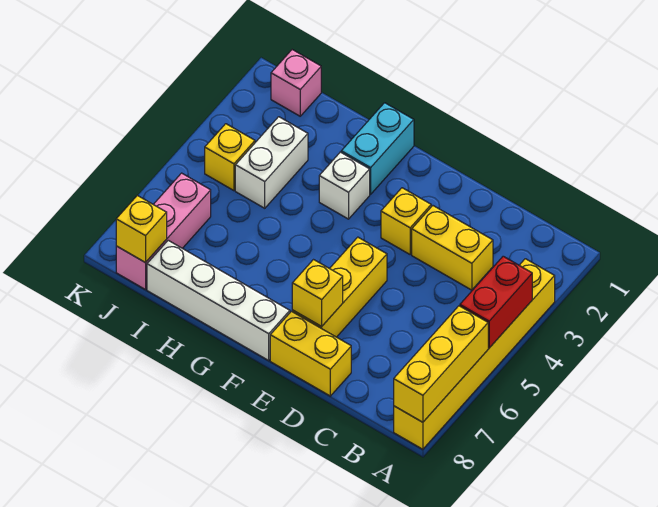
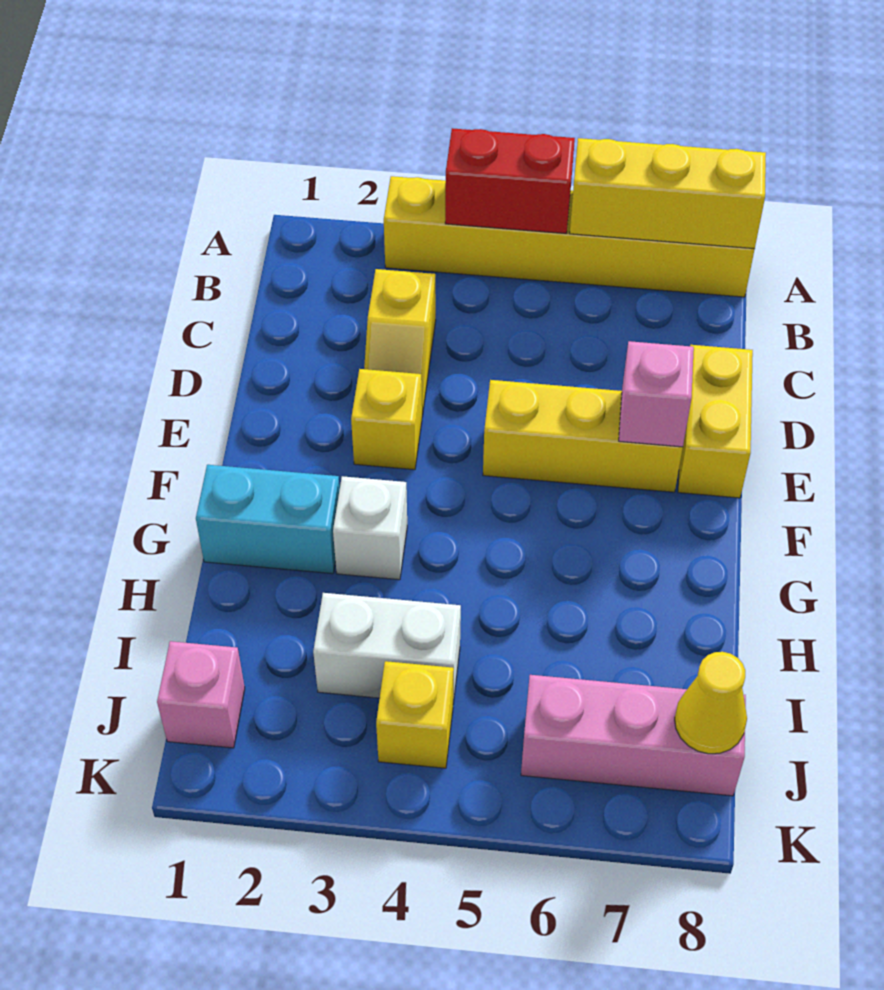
yellow 1x2 brick [412,206,493,290] -> yellow 1x2 slope [364,269,436,416]
yellow 1x1 brick [292,260,343,327] -> pink 1x1 brick [619,341,694,447]
white 1x4 brick [147,240,290,360] -> none
yellow 1x1 brick [116,195,167,263] -> yellow 1x1 cone [675,652,747,754]

